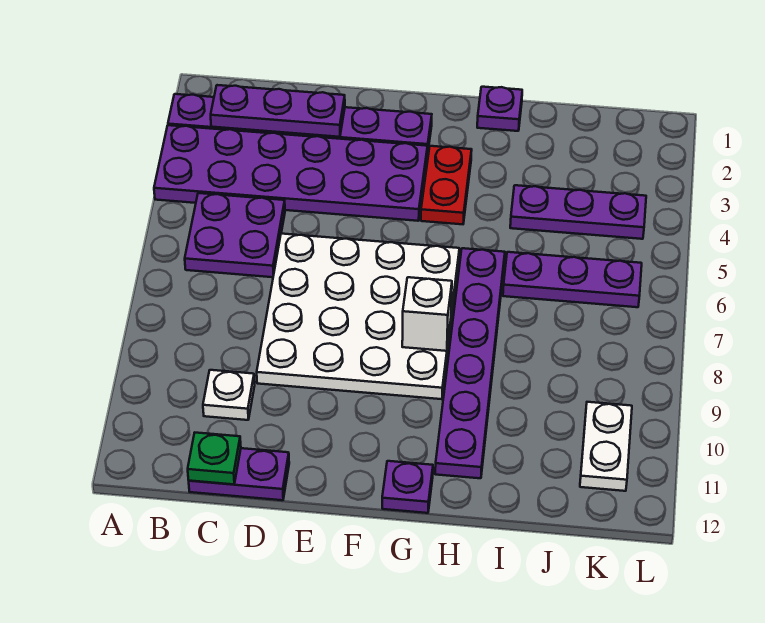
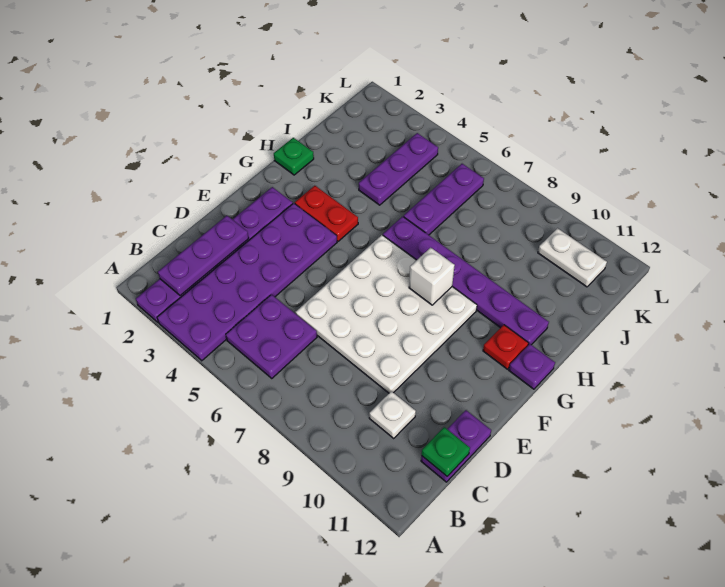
none -> red 1x1 plate [483,325,528,369]
purple 1x1 plate [477,87,522,131] -> green 1x1 plate [274,138,314,175]

